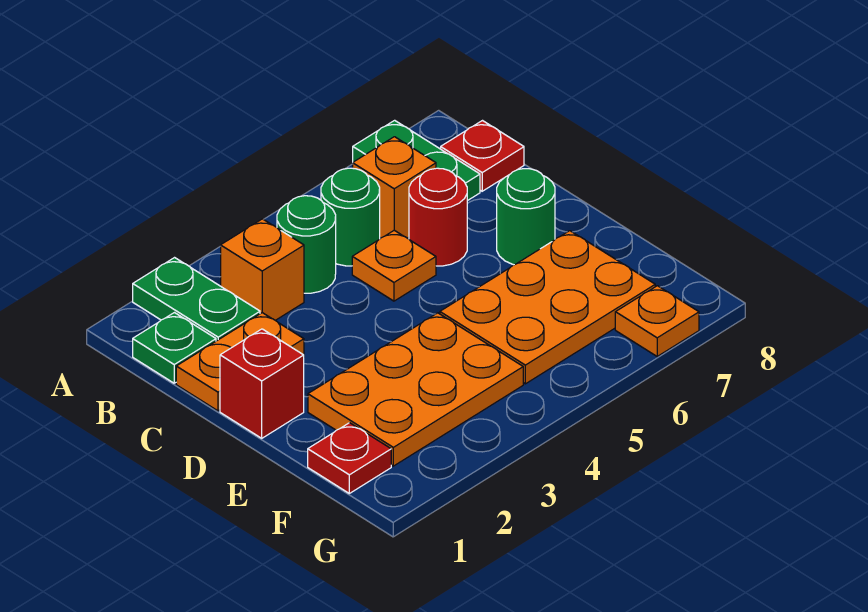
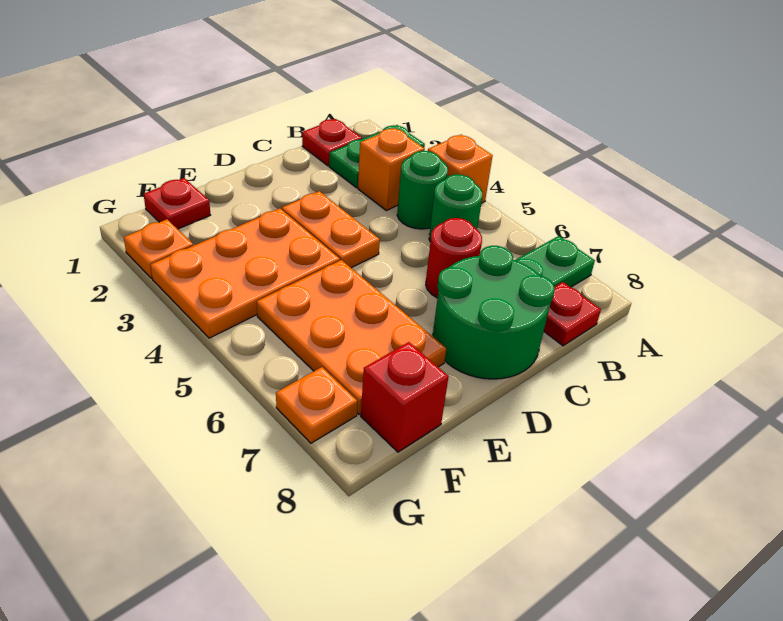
green 1x1 plate [133,313,216,383] -> red 1x1 plate [302,119,362,166]
orange 1x1 brick [353,137,436,238] -> orange 1x1 brick moved to [428,135,493,203]
orange 1x2 plate [176,313,304,411] -> orange 1x2 plate moved to [282,191,380,268]
orange 1x1 plate [352,230,436,301] -> orange 1x1 plate moved to [124,219,193,278]
red 1x1 brick [220,329,304,438] -> red 1x1 brick moved to [361,342,449,452]
green 1x1 round brick [497,169,555,265] -> green 2x2 round brick [433,246,555,379]
orange 2x3 plate [308,313,523,466] -> orange 2x3 plate turned to [151,208,340,338]

